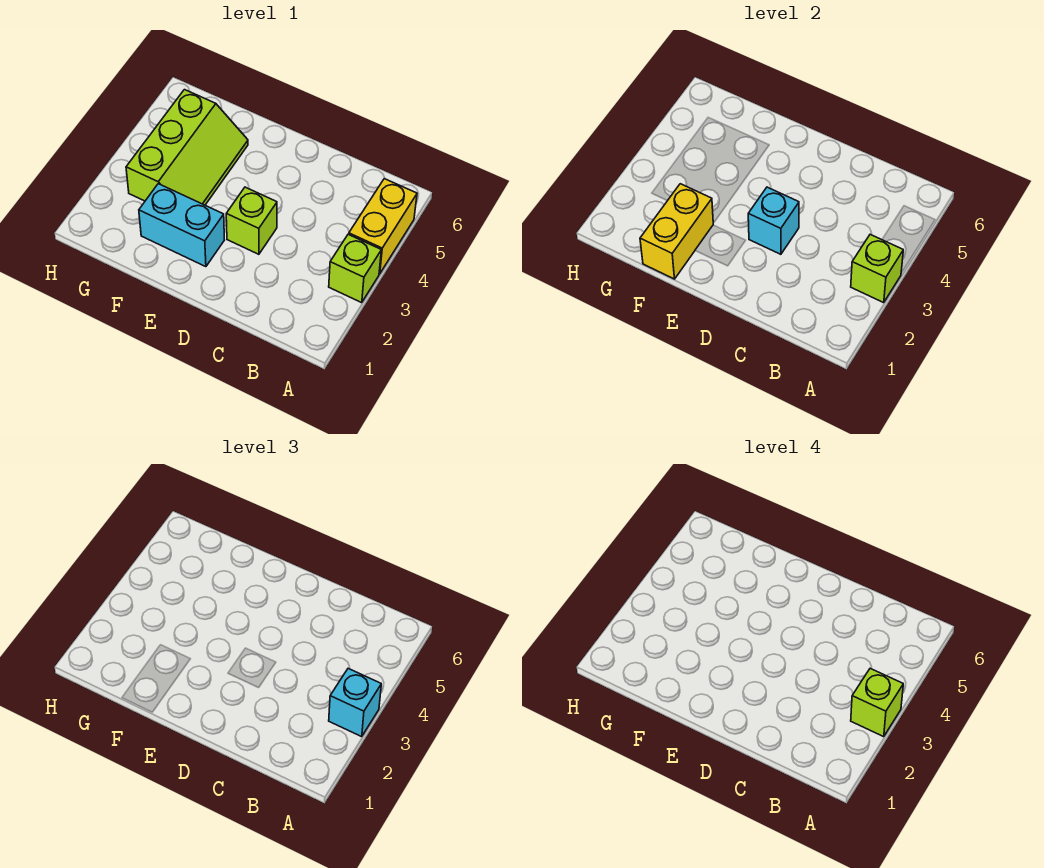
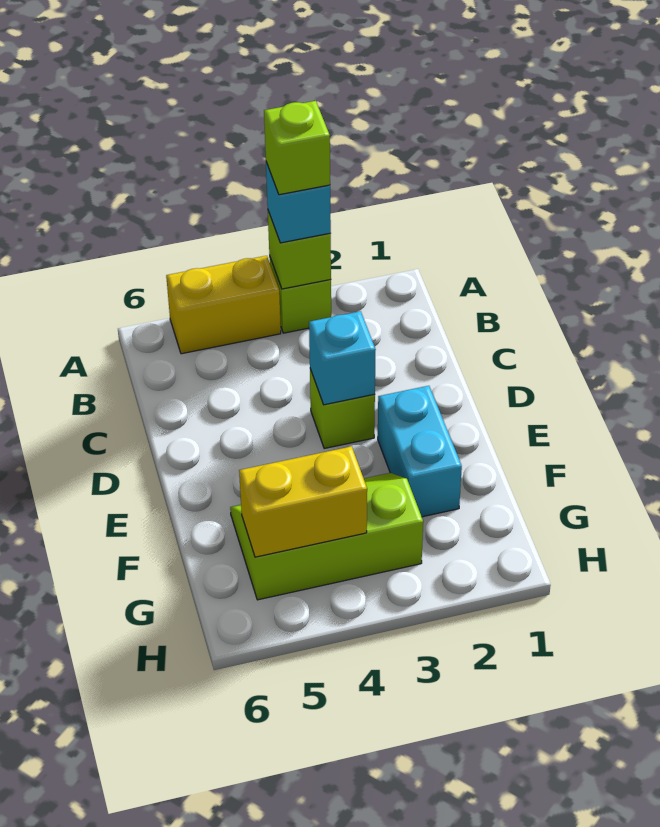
yellow 1x2 brick [640,184,713,279] -> yellow 1x2 brick moved to [239,446,367,557]

